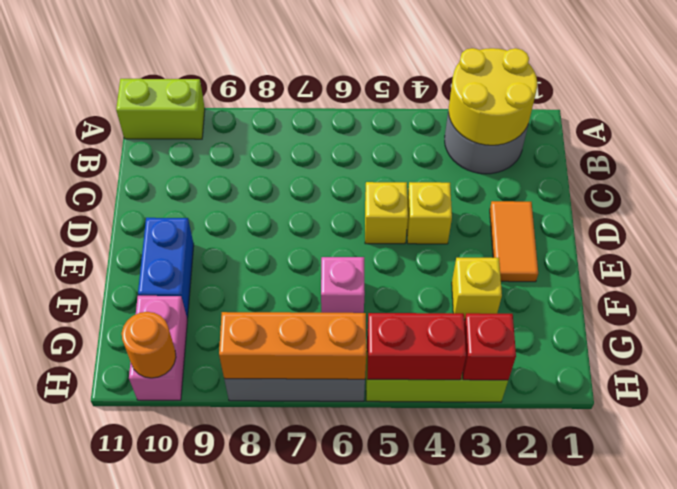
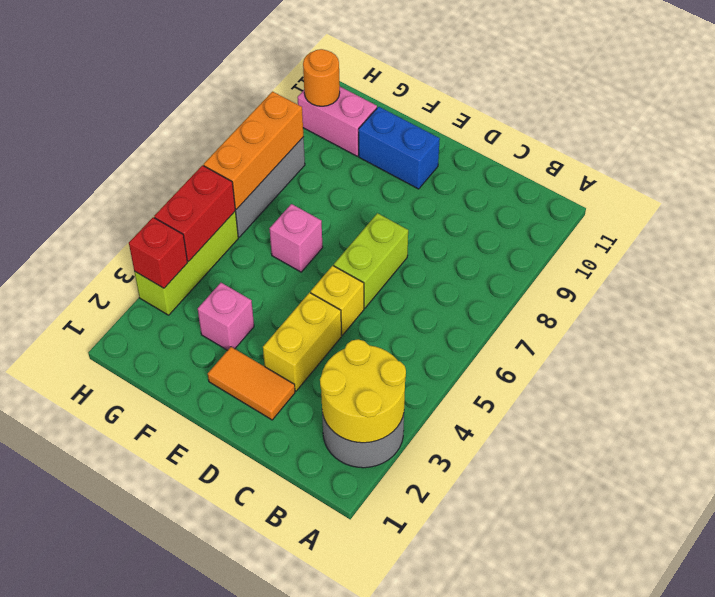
lime 1x2 brick [116,79,205,139] -> lime 1x2 brick moved to [334,213,408,308]
yellow 1x1 brick [407,182,452,244] -> yellow 1x2 brick [263,293,342,391]
yellow 1x1 brick [452,258,502,320] -> pink 1x1 brick [198,283,254,350]

